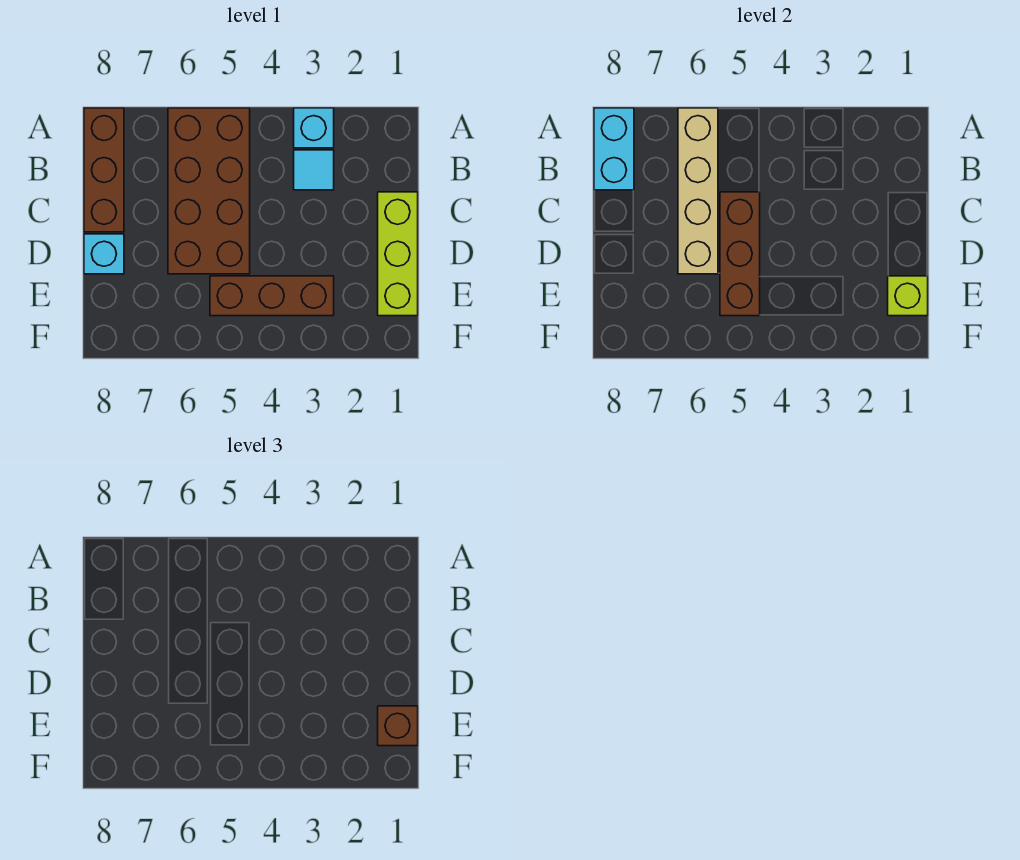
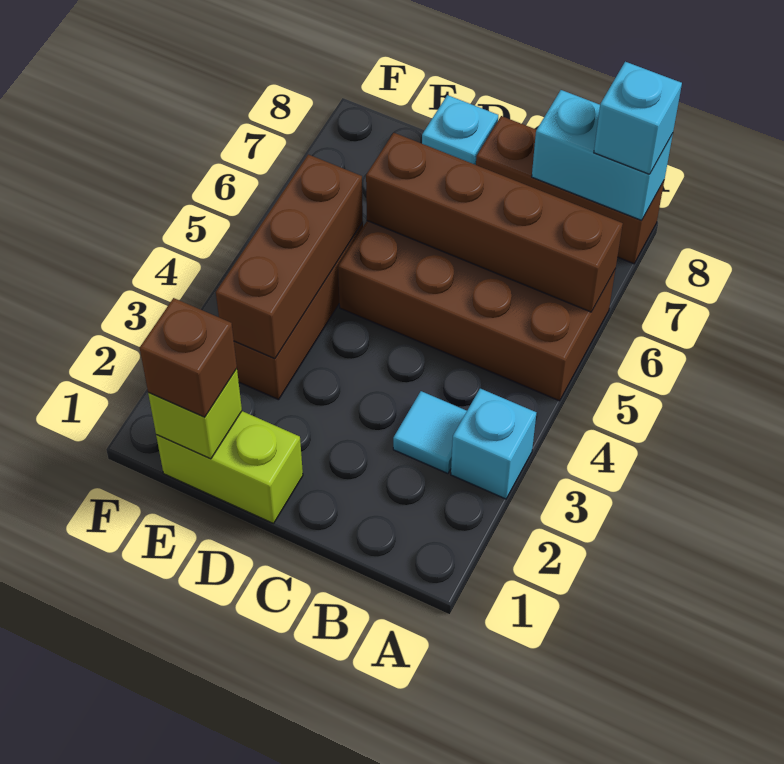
tan 1x4 brick [678,108,718,274] -> brown 1x4 brick [366,133,623,312]
none -> cyan 1x1 brick [594,62,682,174]
lime 1x3 brick [378,192,418,316] -> lime 1x2 brick [156,411,303,524]
brown 1x3 brick [720,192,760,316] -> brown 1x3 brick turned to [216,154,363,359]

